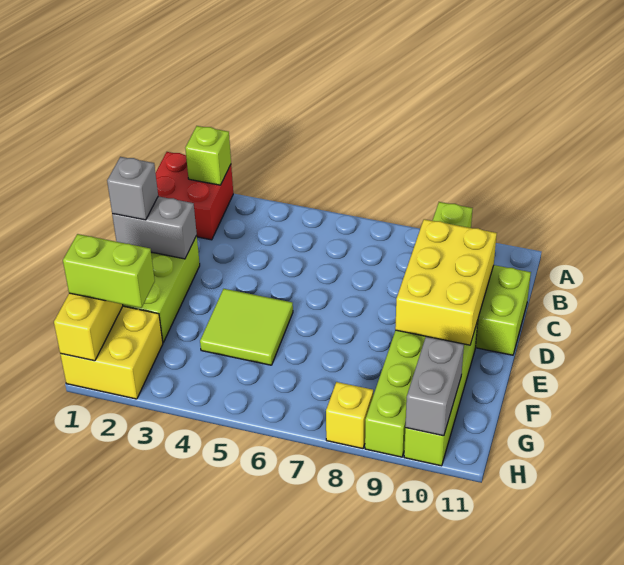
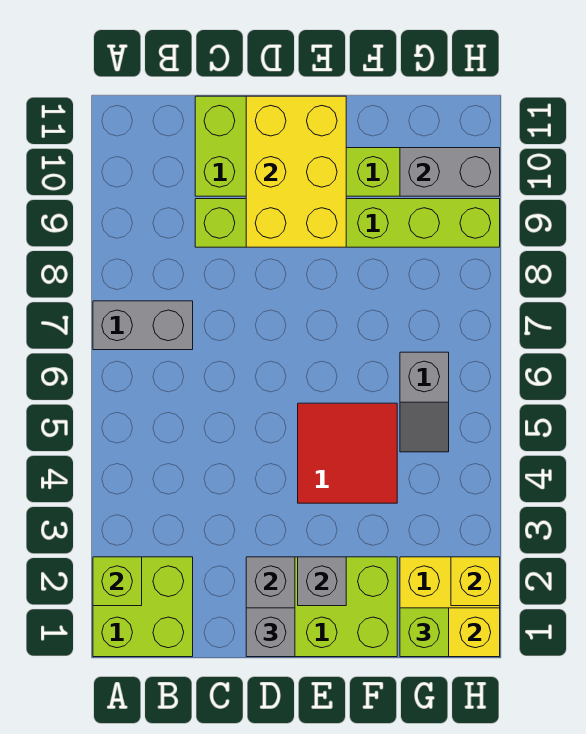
red 2x2 brick [156,152,233,240] -> lime 2x2 brick [93,557,193,657]
none -> grey 1x2 brick [93,301,193,350]
lime 1x8 brick [365,202,473,457] -> lime 1x6 brick [195,199,500,247]
yellow 2x3 brick [395,219,497,345] -> yellow 2x3 brick turned to [246,96,346,247]
none -> grey 1x1 brick [298,557,346,606]
lime 2x2 tile [200,289,293,365] -> red 2x2 tile [298,403,397,503]
lime 1x2 brick [63,234,155,308] -> lime 1x1 brick [400,608,449,657]
none -> grey 1x2 slope [400,352,449,452]
yellow 1x1 brick [326,382,373,449] -> yellow 1x1 brick moved to [451,557,500,606]

